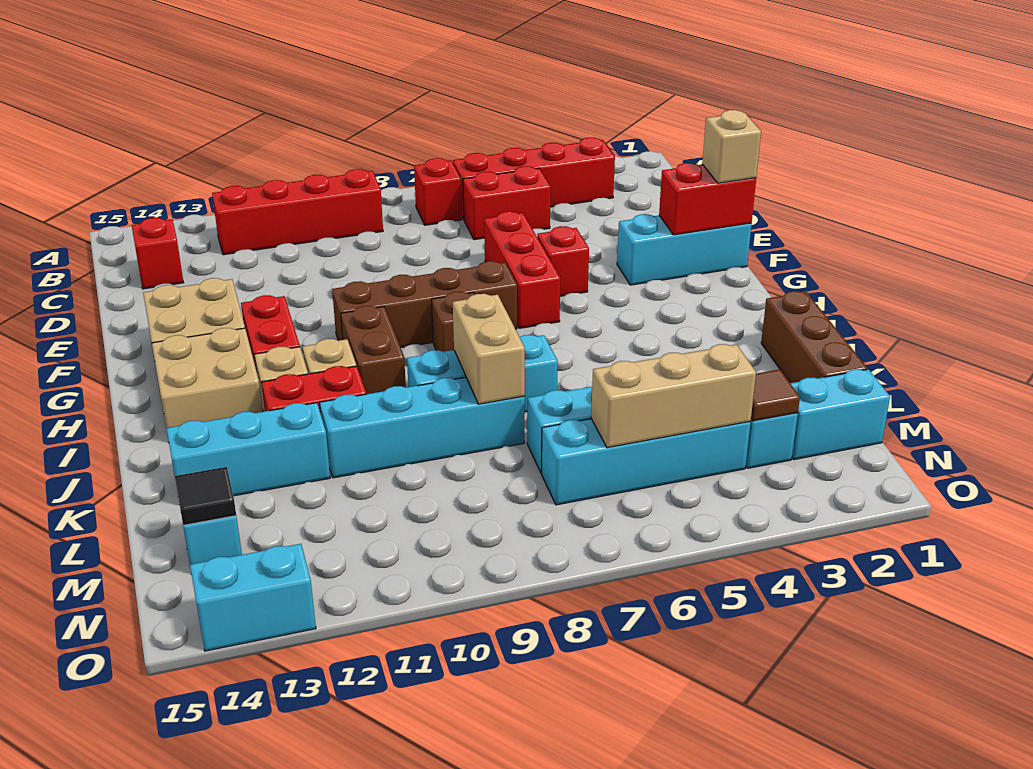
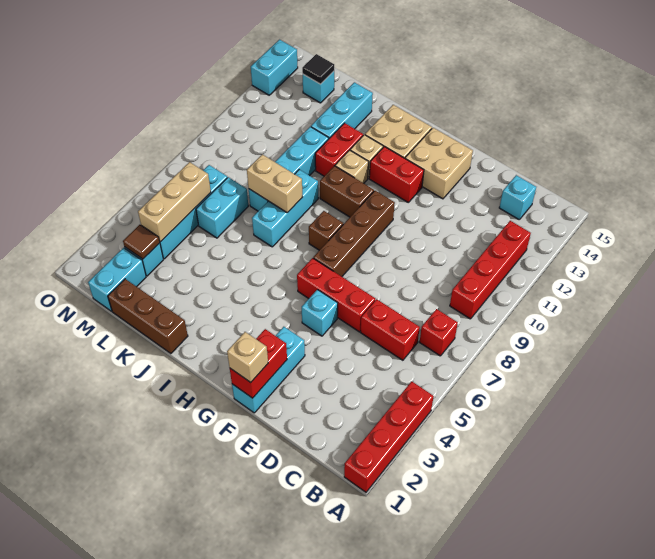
red 1x4 brick [453,138,615,219] -> red 1x4 brick moved to [344,381,434,492]
red 1x2 brick [463,166,551,240] -> red 1x2 brick turned to [361,299,420,360]
red 1x1 brick [132,218,183,289] -> cyan 1x1 brick [499,175,536,219]
red 1x1 brick [537,226,589,296] -> cyan 1x1 brick [302,290,338,336]

